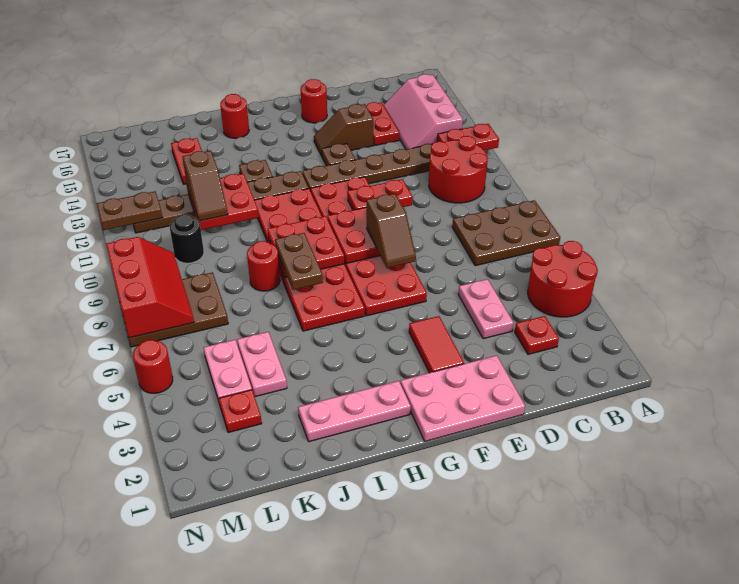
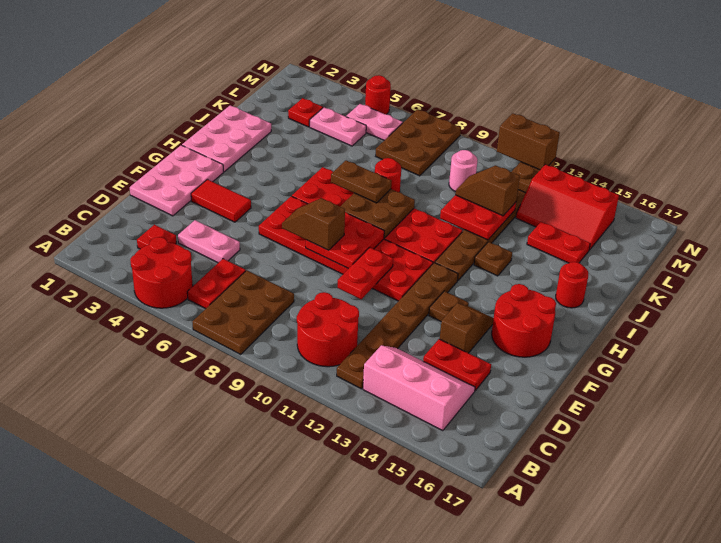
red 1x2 plate [437,124,499,150] -> red 1x2 plate moved to [187,259,246,309]
red 1x1 round brick [301,79,327,123] -> red 2x2 round brick [492,284,556,357]
pink 1x3 plate [298,381,411,442] -> pink 2x3 plate [182,105,271,172]
red 2x2 plate [268,216,345,278] -> brown 2x2 plate [340,189,415,238]
pink 1x2 plate [237,332,287,397] -> pink 1x2 plate moved to [346,104,403,140]
black 1x1 round brick [170,214,204,263] -> pink 1x1 round brick [449,150,478,192]
red 2x3 slope [106,237,194,338] -> red 2x3 slope moved to [516,164,619,250]
none -> brown 1x2 brick [497,113,560,170]

